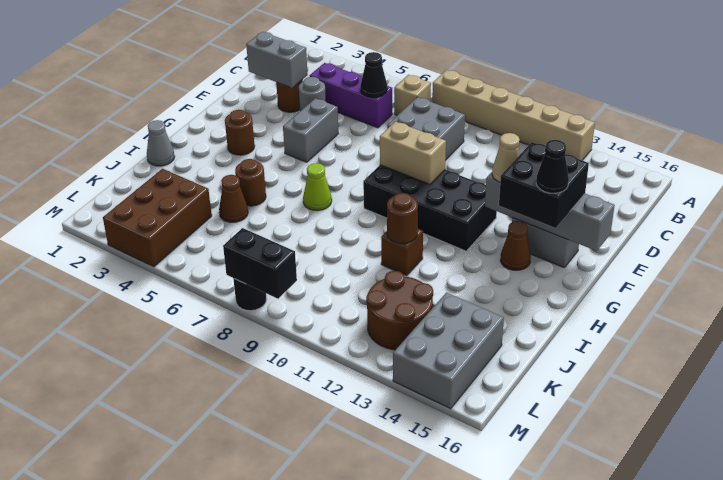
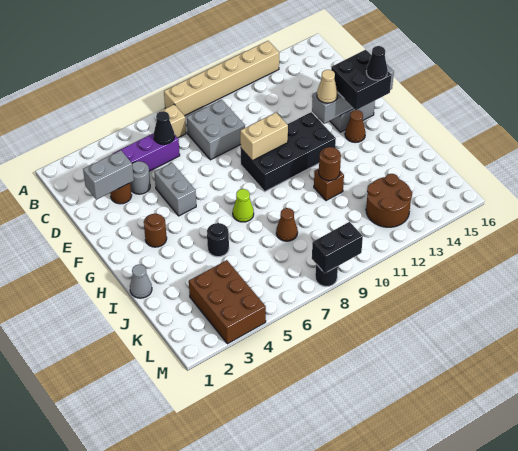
brown 1x1 round brick [235,159,266,206] -> black 1x1 round brick [207,223,229,257]
brown 1x1 cone [219,175,248,222] -> brown 1x1 cone moved to [276,208,298,241]
grey 2x3 brick [393,292,504,409] -> none

